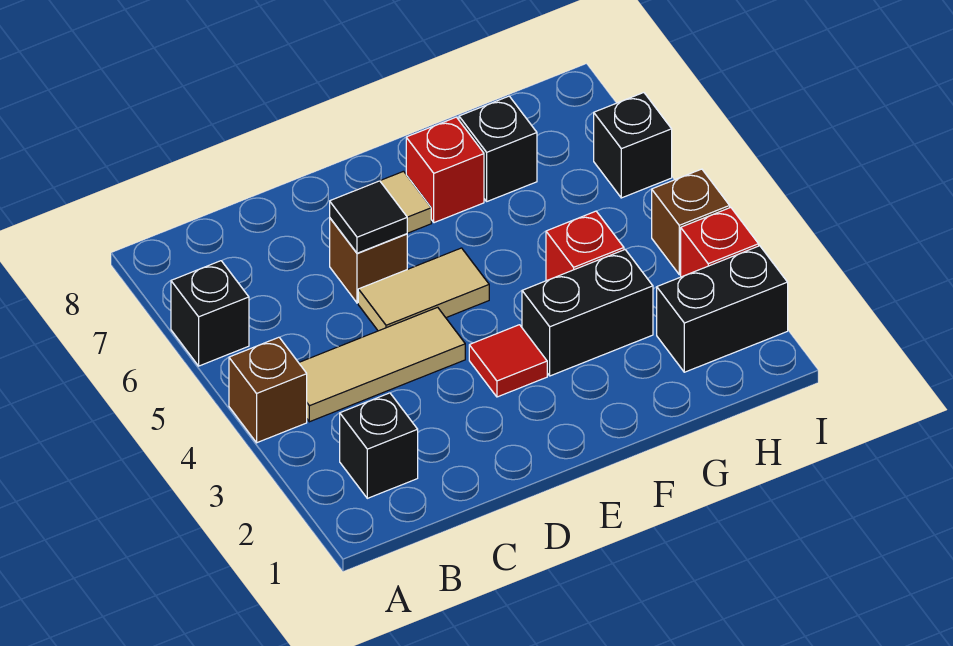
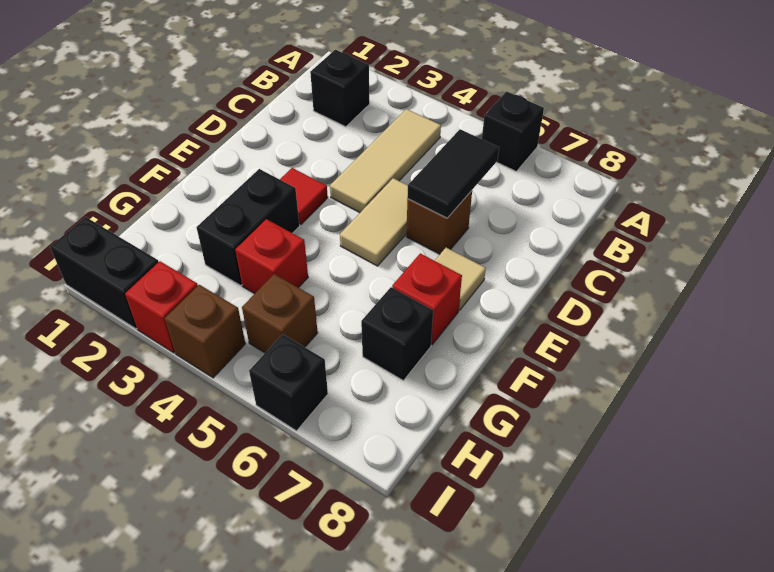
brown 1x1 brick [229,337,307,443] -> brown 1x1 brick moved to [242,274,318,353]
black 1x1 tile [330,181,407,253] -> black 1x2 tile [407,129,499,218]
black 1x2 brick [657,246,788,372] -> black 1x2 brick turned to [50,217,158,329]

